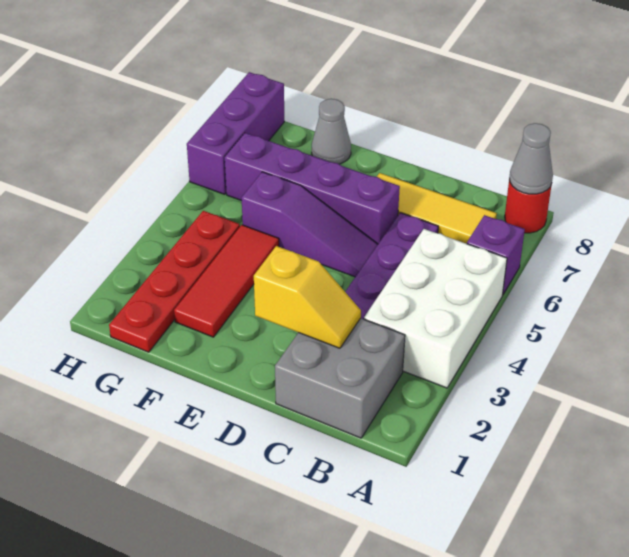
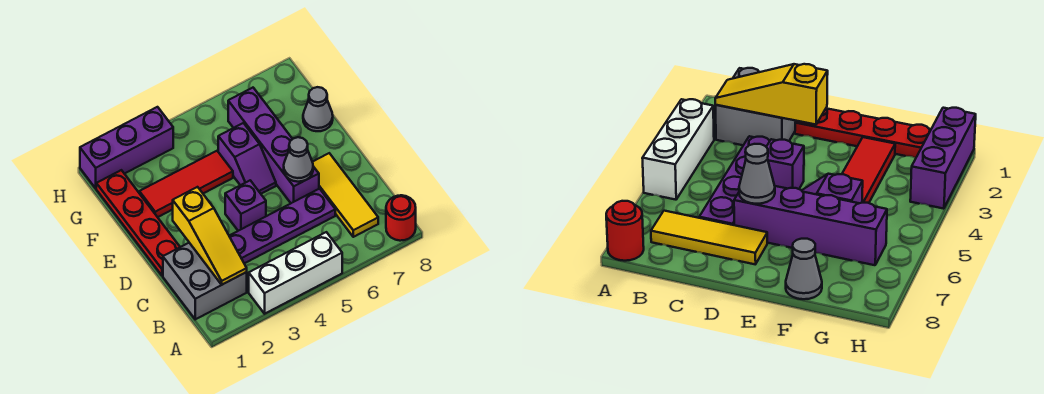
white 2x3 brick [364,229,507,388] -> white 1x3 brick [249,232,342,314]
purple 1x1 brick [467,215,525,295] -> purple 1x1 brick moved to [225,180,266,231]
grey 1x1 cone [509,123,553,194] -> grey 1x1 cone moved to [284,137,313,182]
yellow 1x2 slope [254,246,361,348] -> yellow 1x3 slope [173,187,247,285]
purple 1x3 slope [242,172,378,277] -> purple 1x2 slope [218,123,276,194]
red 1x4 plate [109,211,240,352] -> red 1x4 plate turned to [96,170,180,276]
purple 1x3 brick [187,72,284,194] -> purple 1x3 brick moved to [80,107,173,188]

